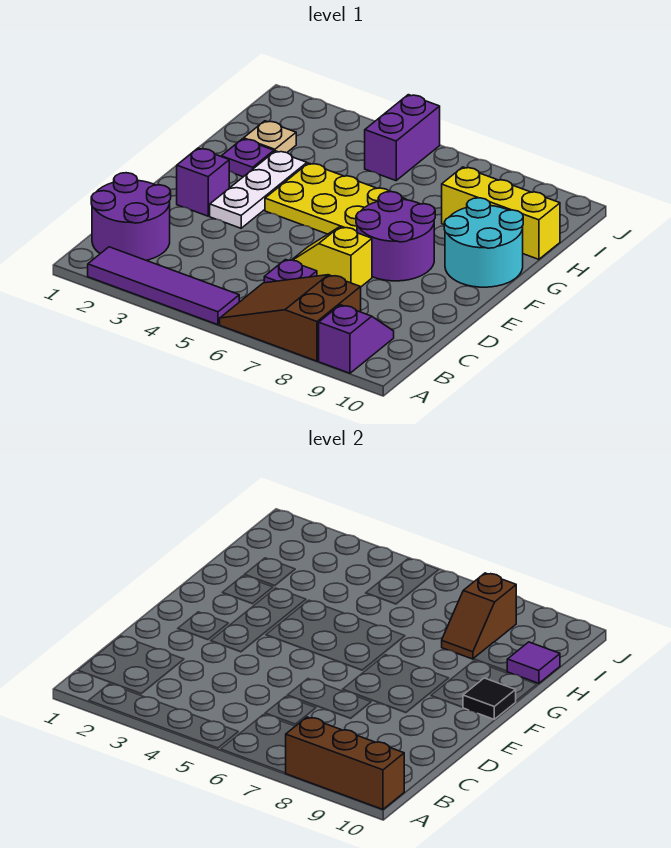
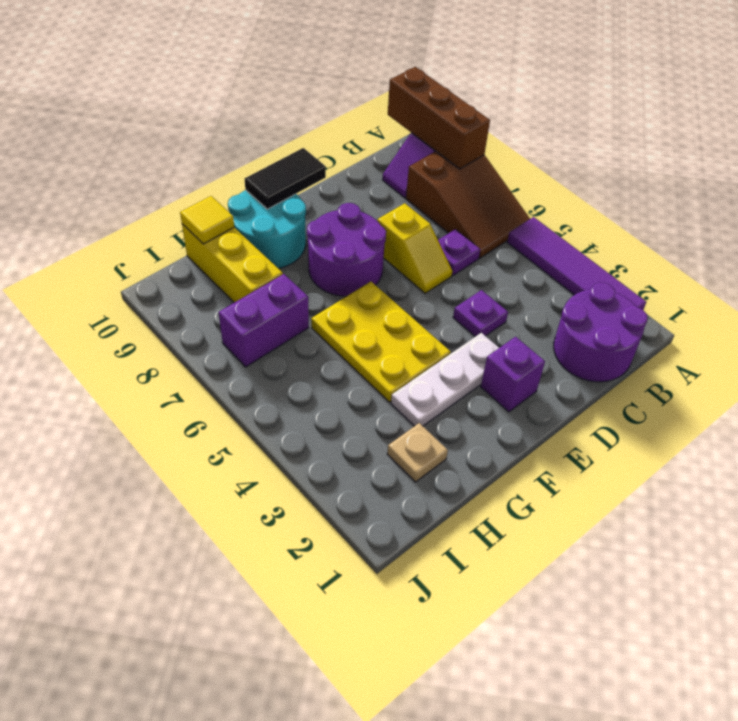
black 1x1 tile [463,678,516,719] -> black 1x2 tile [245,148,326,209]
purple 1x1 plate [221,139,274,177] -> purple 1x1 plate moved to [453,290,508,337]
brown 1x2 slope [442,573,516,659] -> none
purple 1x1 tile [507,642,560,683] -> yellow 1x1 tile [180,196,234,244]
purple 1x2 brick [365,95,440,181] -> purple 1x2 brick moved to [219,274,309,367]

